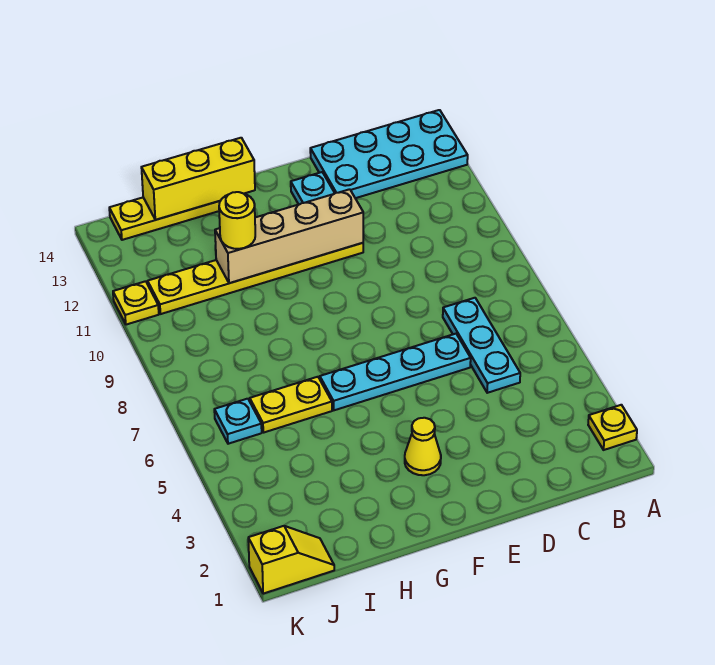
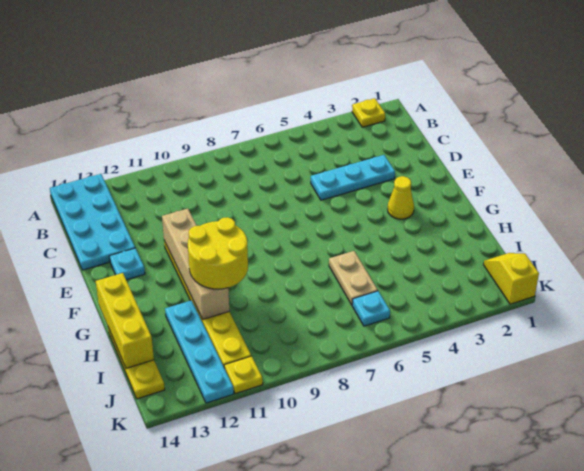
cyan 1x3 plate [443,298,520,393] -> cyan 1x3 plate moved to [311,155,395,200]
cyan 1x4 plate [320,334,471,410] -> cyan 1x4 plate moved to [165,300,234,403]
yellow 1x2 plate [250,377,332,433] -> tan 1x2 plate [329,251,378,305]
yellow 1x1 round brick [219,192,255,249] -> yellow 2x2 round brick [188,217,248,289]

